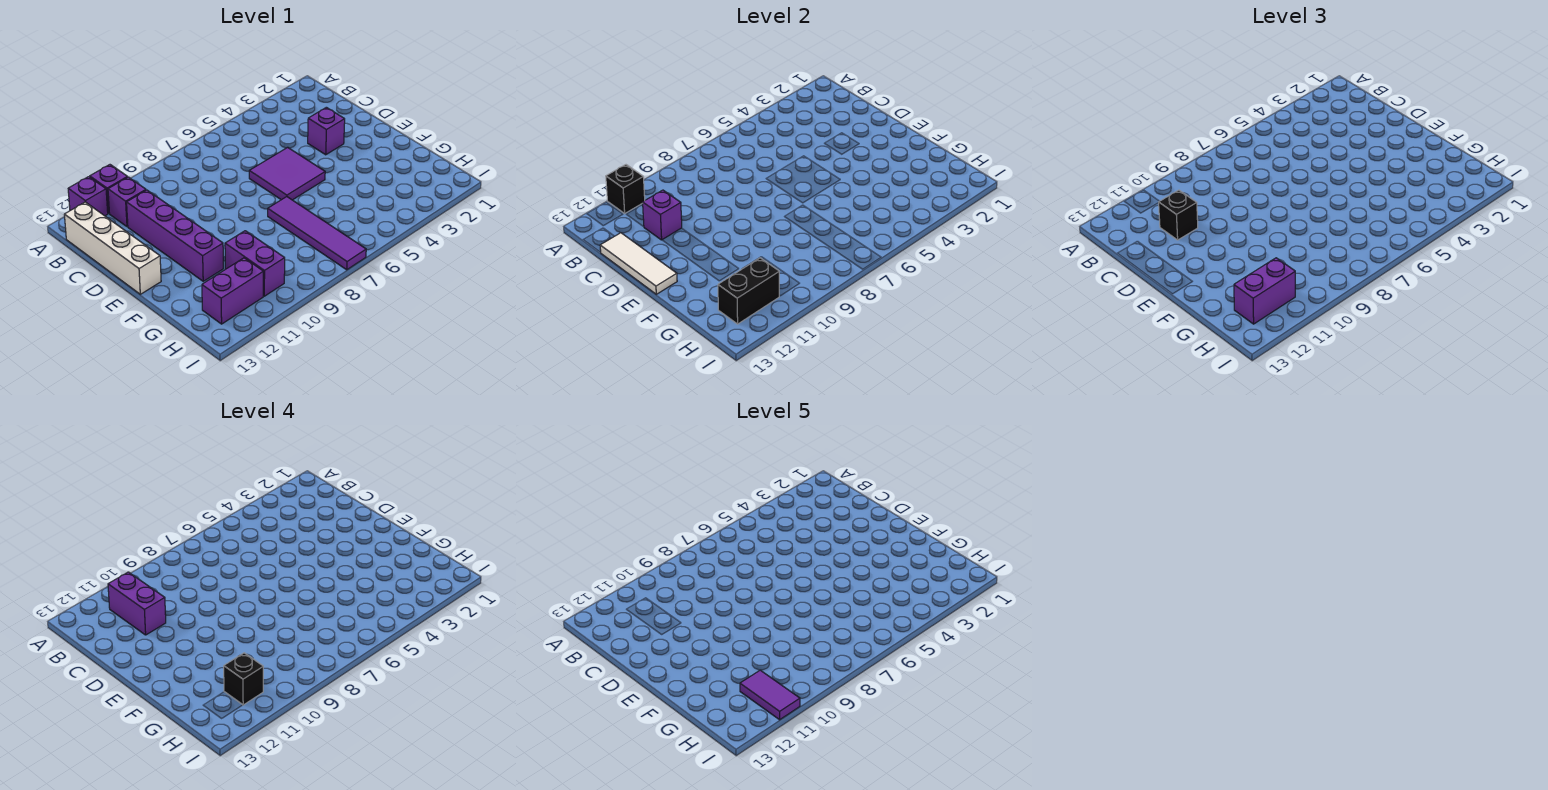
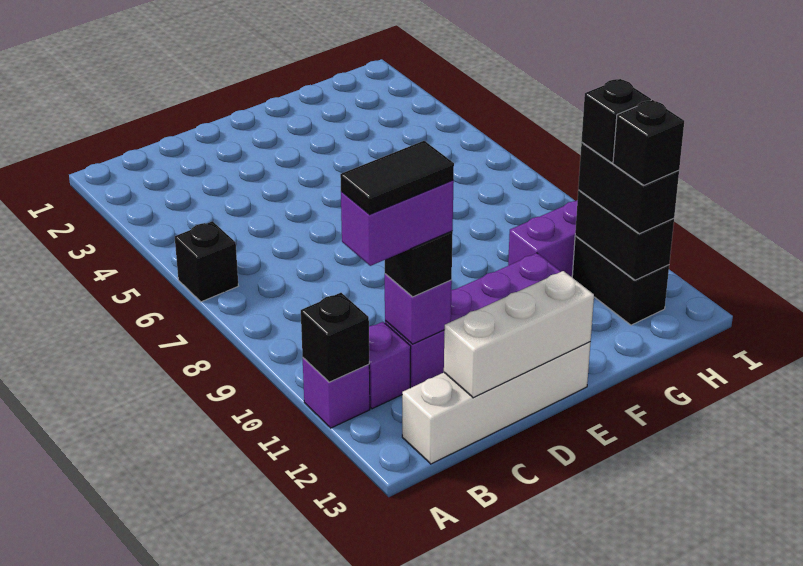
none -> black 1x1 brick [175,221,238,302]
purple 1x1 brick [68,177,108,216] -> none
none -> black 1x2 tile [340,141,454,215]
white 1x3 tile [600,233,677,294] -> white 1x3 brick [444,271,594,398]
purple 1x1 brick [308,107,345,155] -> none
purple 2x2 tile [249,147,325,200] -> none
purple 1x4 tile [268,197,366,270] -> none
purple 1x2 brick [202,258,263,324] -> black 1x2 brick [572,236,669,325]
purple 1x2 brick [1234,258,1295,324] -> black 1x2 brick [578,143,679,234]
purple 1x2 tile [740,670,800,720] -> none
none -> black 1x1 brick [613,100,684,185]

